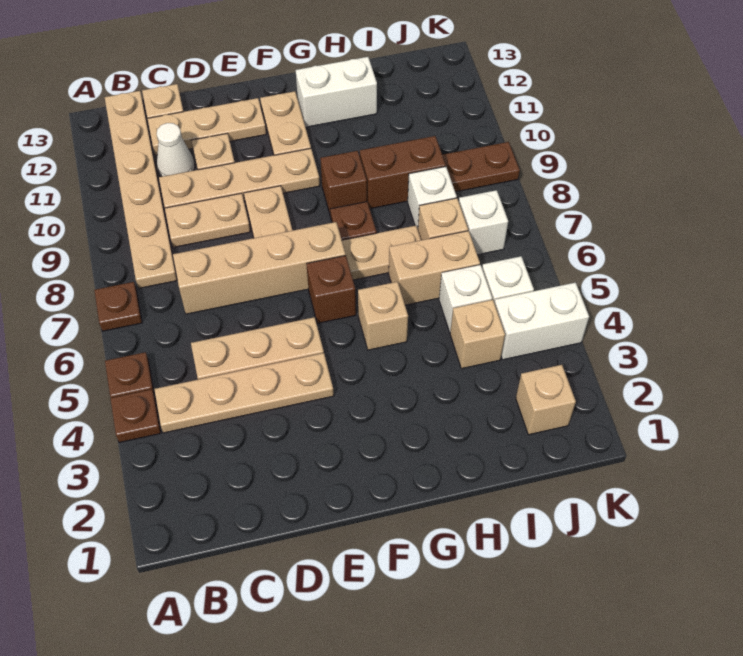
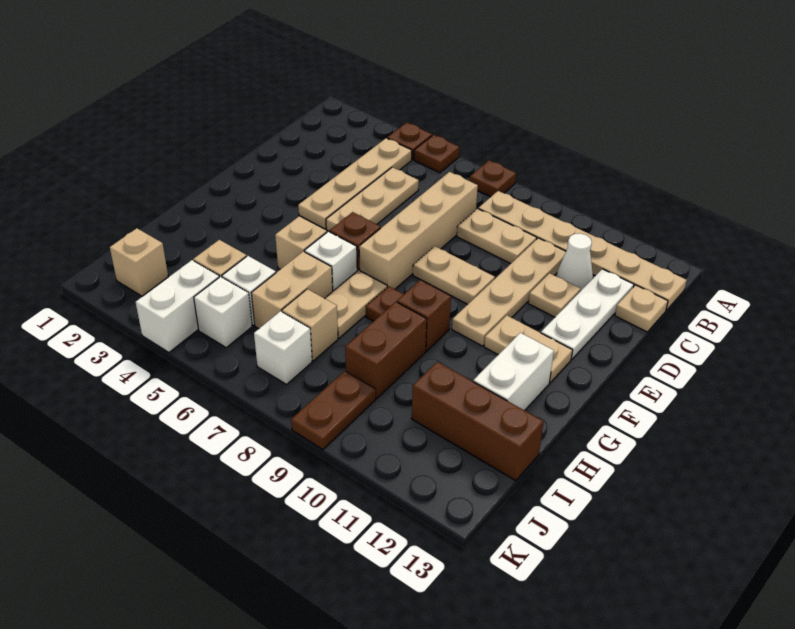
tan 1x2 plate [165,193,250,247] -> tan 1x2 plate turned to [457,209,537,264]
tan 1x3 plate [148,98,266,155] -> white 1x3 plate [541,269,634,359]
white 1x1 brick [408,167,457,229] -> white 1x1 brick moved to [305,231,357,291]
none -> brown 1x3 brick [412,362,544,481]

